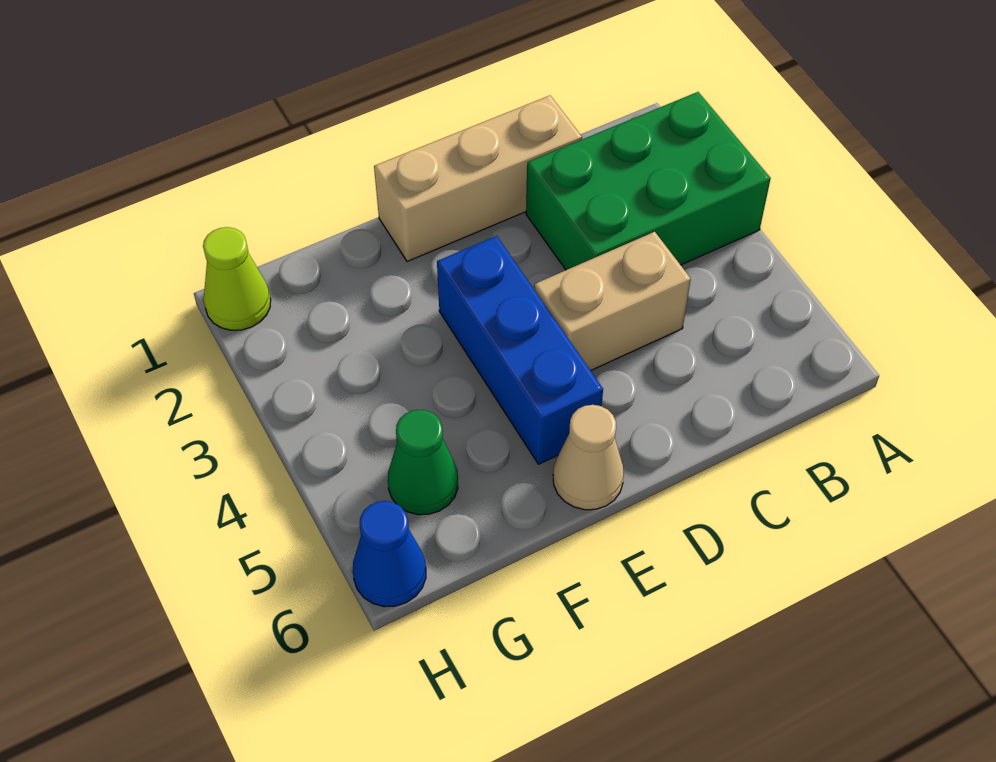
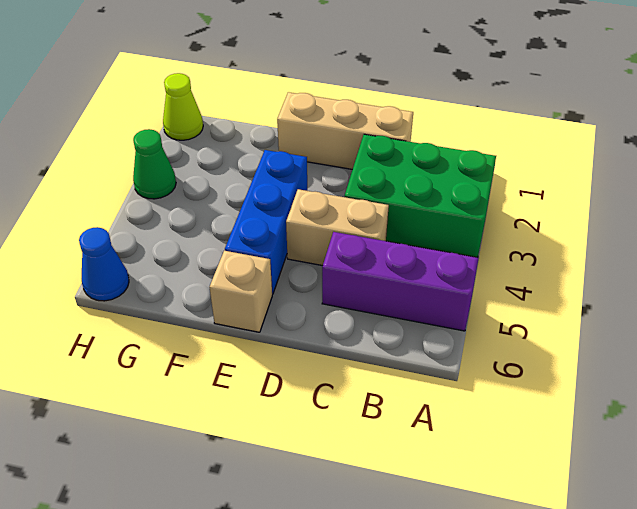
none -> purple 1x3 brick [322,232,479,331]
tan 1x1 cone [553,405,624,510] -> tan 1x1 brick [209,251,272,332]
green 1x1 cone [388,410,458,515] -> green 1x1 cone moved to [133,129,176,199]

